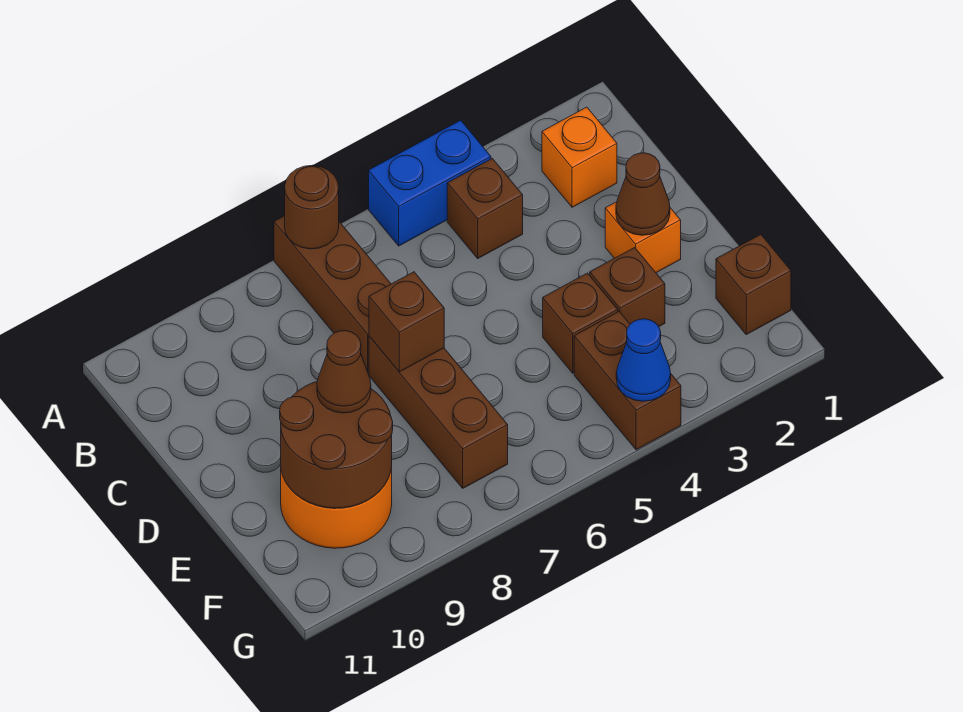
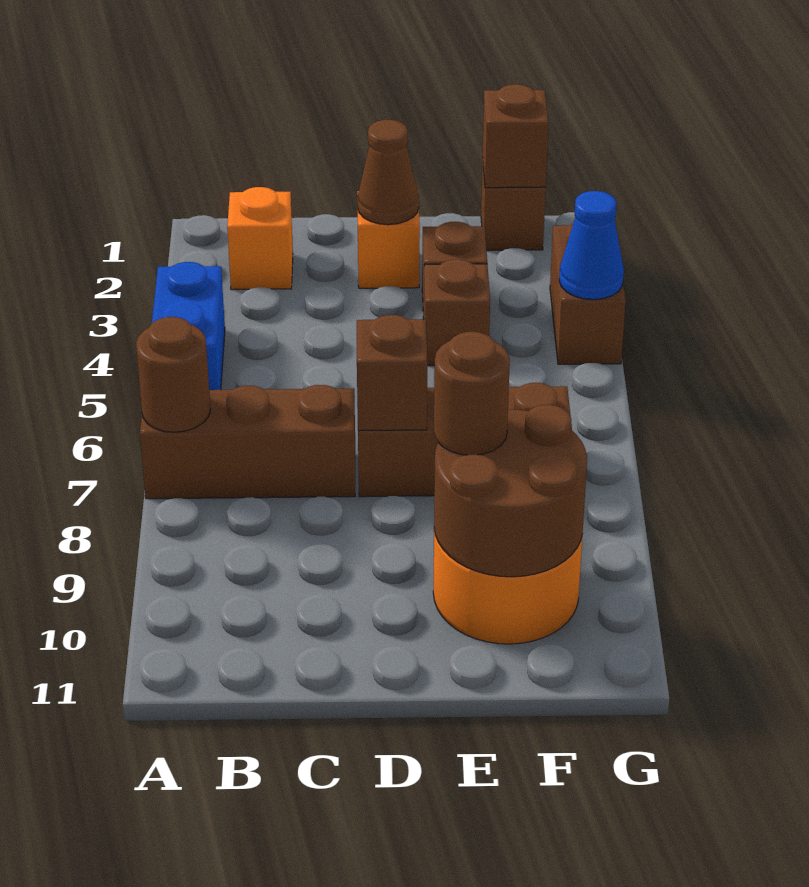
brown 1x1 brick [447,158,523,258] -> brown 1x1 brick moved to [483,84,549,188]
brown 1x1 cone [317,331,371,413] -> brown 1x1 round brick [434,332,510,455]
brown 1x2 brick [574,312,681,450] -> brown 1x2 brick turned to [550,224,626,364]

